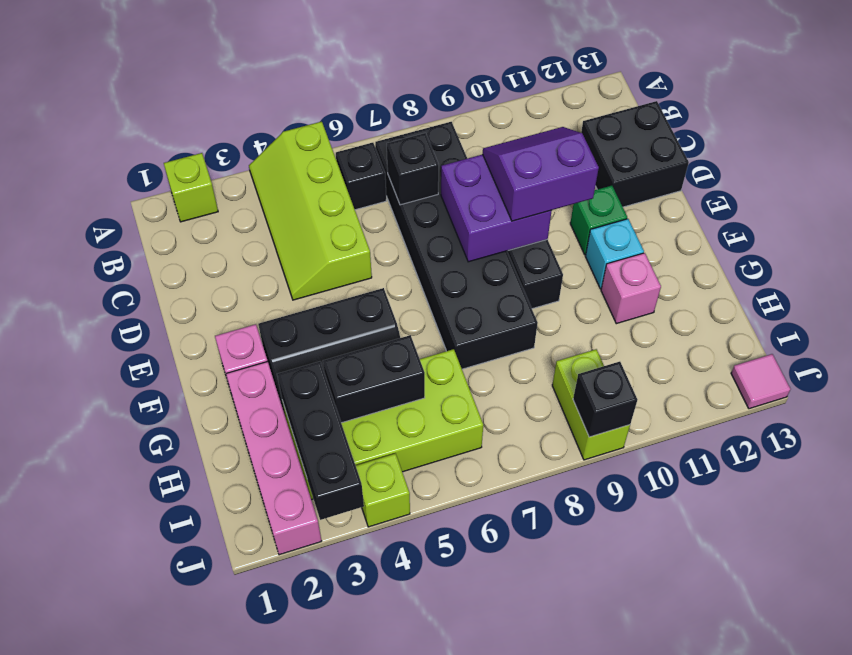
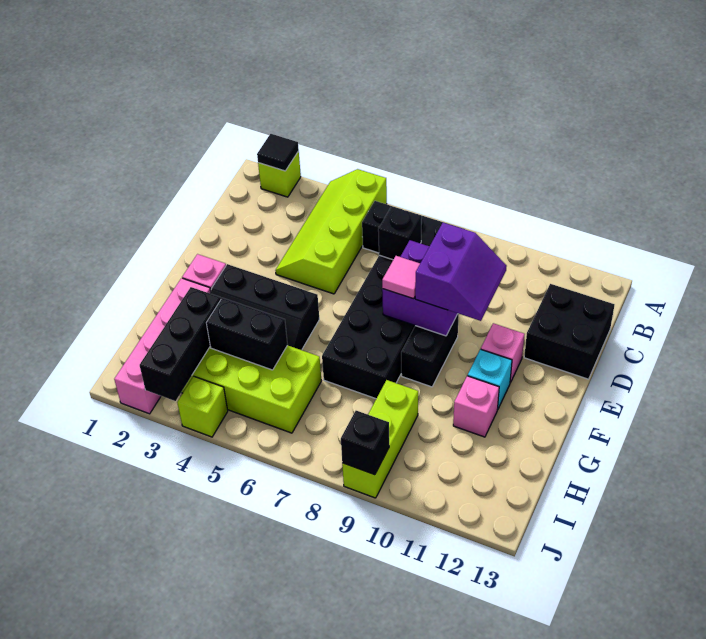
none -> black 1x1 tile [257,134,299,171]
purple 2x2 slope [483,127,599,221] -> purple 2x2 slope turned to [415,223,507,321]
green 1x1 brick [570,186,627,255] -> pink 1x1 brick [481,323,524,383]
lime 1x2 brick [552,349,630,460] -> lime 1x3 brick [342,380,418,498]
pink 1x1 tile [731,354,790,409] -> pink 1x1 tile moved to [382,256,420,299]

